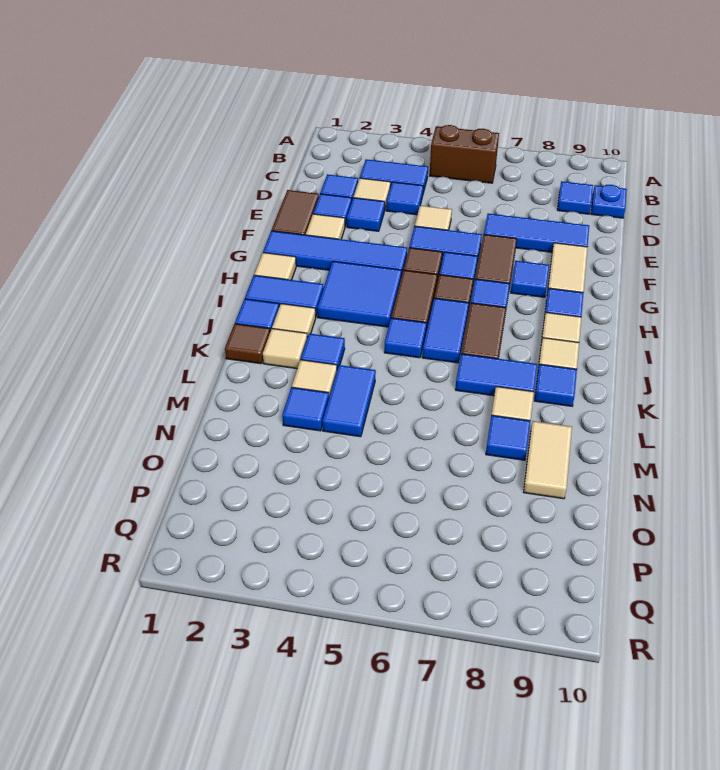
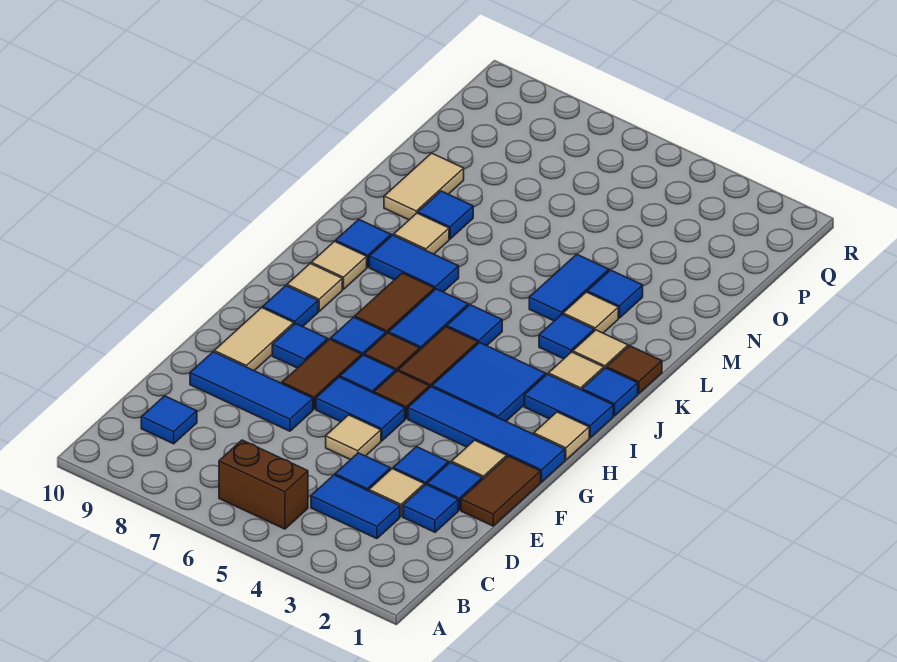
blue 1x1 plate [591,185,627,218] -> none

